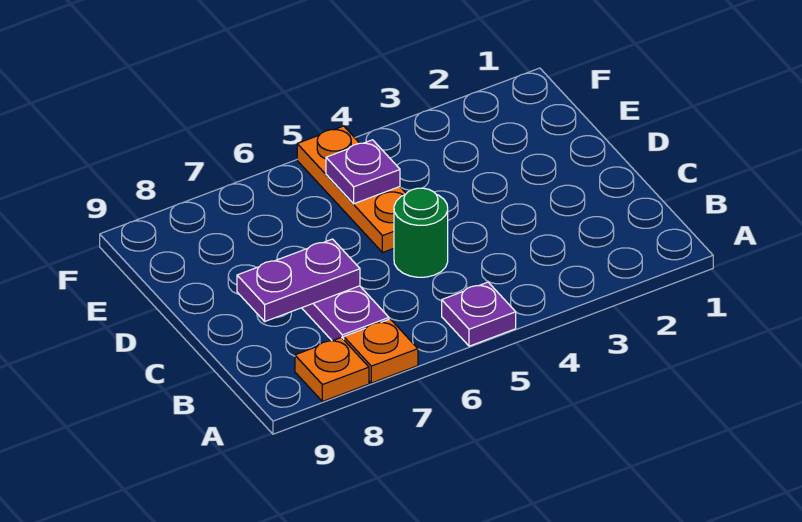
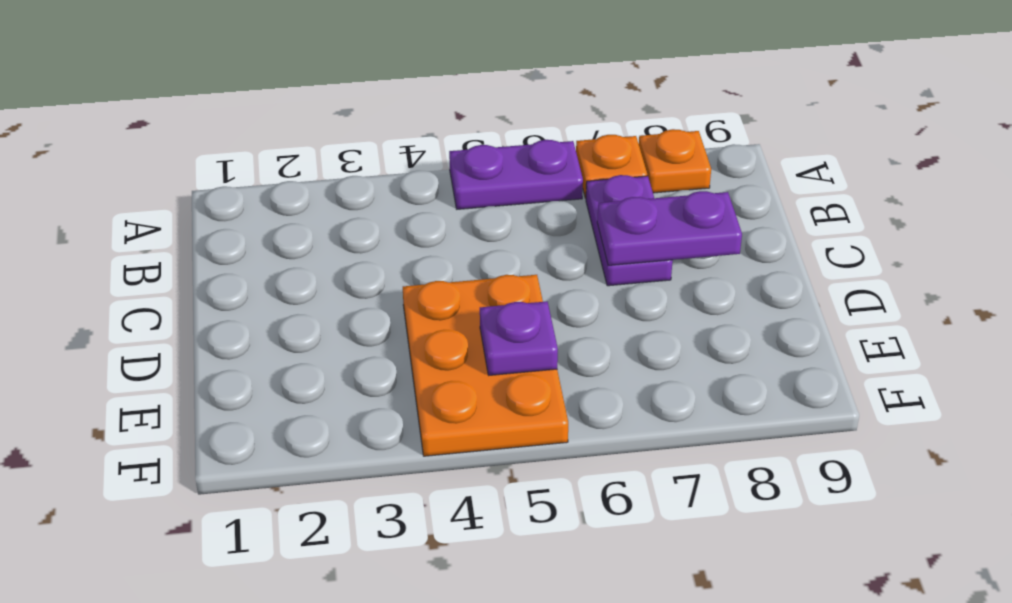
purple 1x1 plate [442,282,516,346] -> purple 1x2 plate [449,140,583,209]
green 1x1 round brick [394,188,448,277] -> none
orange 1x3 plate [297,126,406,253] -> orange 2x3 plate [403,275,568,456]

